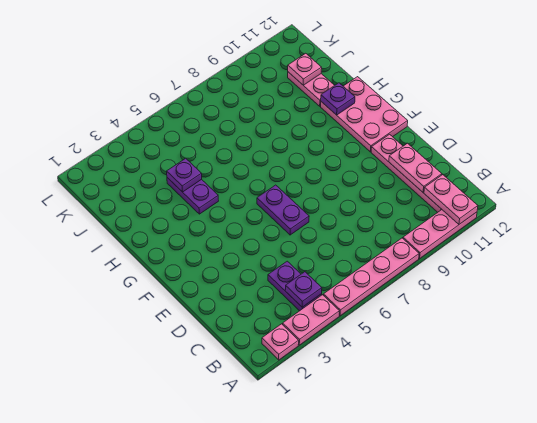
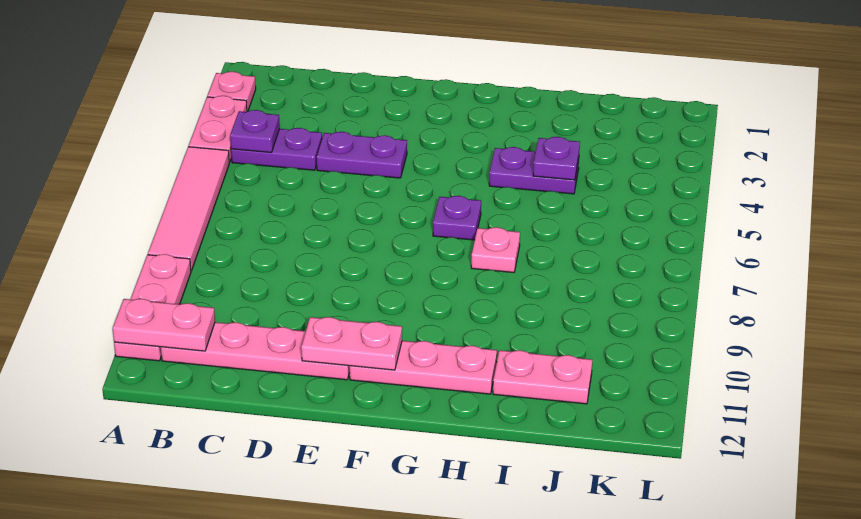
pink 1x4 plate [323,238,419,316] -> pink 1x4 tile [148,147,229,271]
pink 1x2 plate [389,143,442,192] -> pink 1x2 plate moved to [301,317,402,370]
purple 1x2 plate [257,185,309,235] -> purple 1x2 plate moved to [317,132,407,178]
pink 2x3 plate [321,77,408,152] -> pink 1x3 plate [350,341,497,394]
purple 1x1 plate [321,83,355,115] -> purple 1x1 plate moved to [433,196,481,240]
pink 1x1 plate [288,53,322,85] -> pink 1x1 plate moved to [471,227,520,273]

